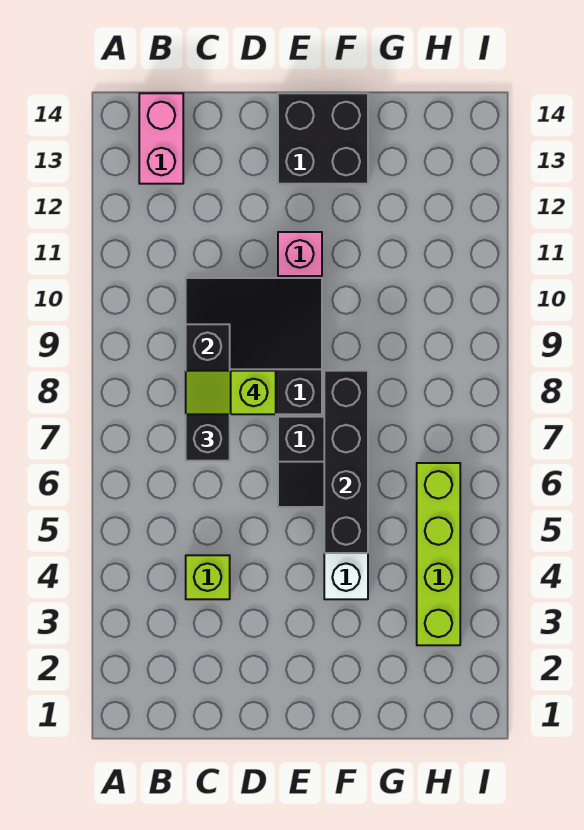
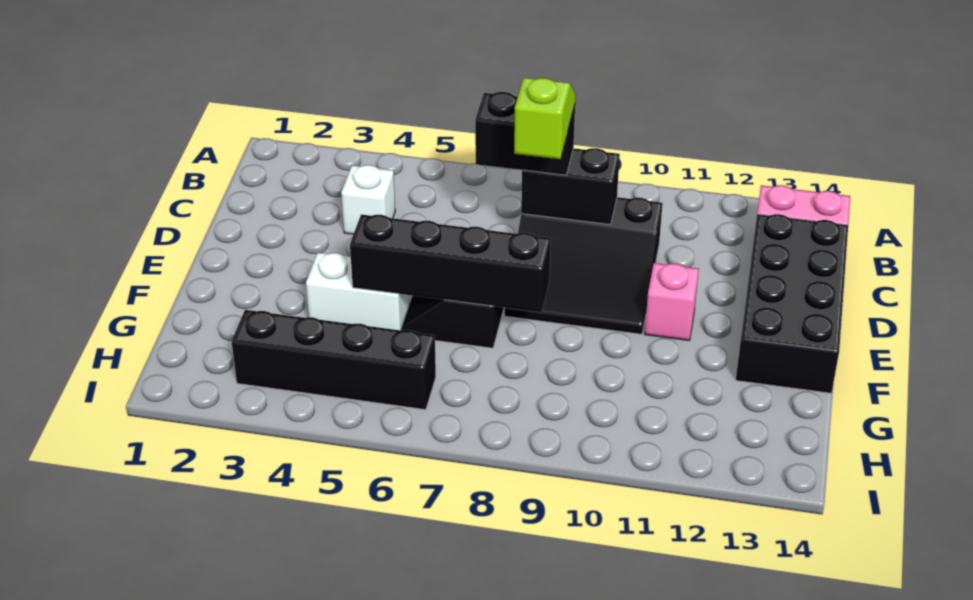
lime 1x1 brick [186,555,230,599] -> white 1x1 brick [341,165,395,234]
black 3x3 slope [186,278,322,414] -> black 3x3 slope turned to [504,197,663,334]
black 2x2 brick [278,93,368,184] -> black 2x4 brick [736,214,848,393]
lime 1x4 brick [417,463,460,645] -> black 1x4 brick [232,310,436,410]

